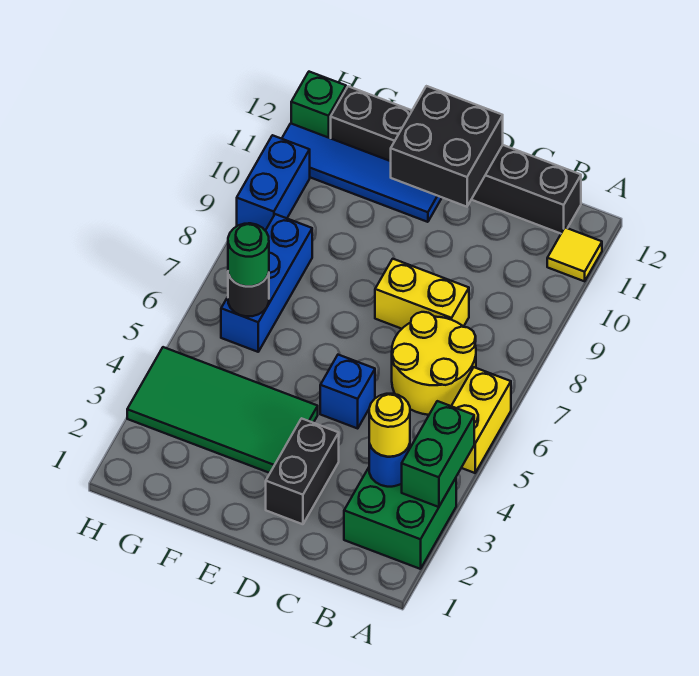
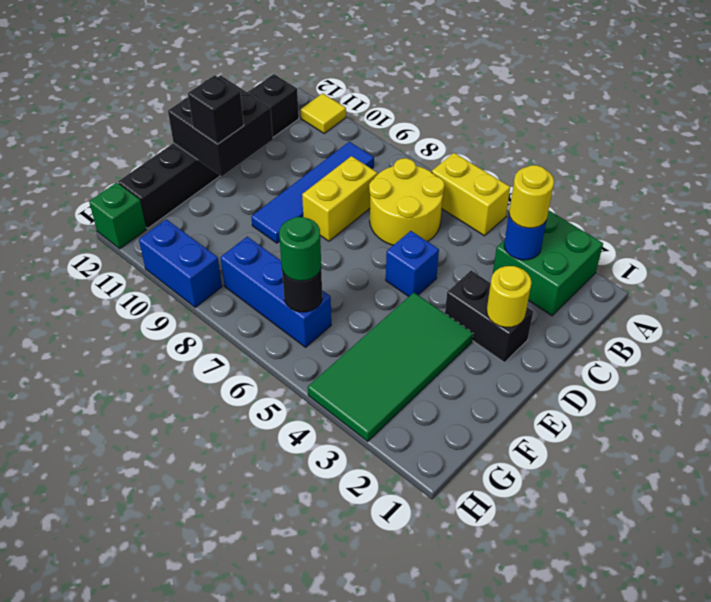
green 1x2 brick [402,401,474,507] -> none
none -> yellow 1x1 round brick [487,266,531,327]
blue 1x4 tile [282,123,442,222] -> blue 1x4 tile moved to [251,142,374,243]
none -> black 1x1 brick [188,75,244,144]

